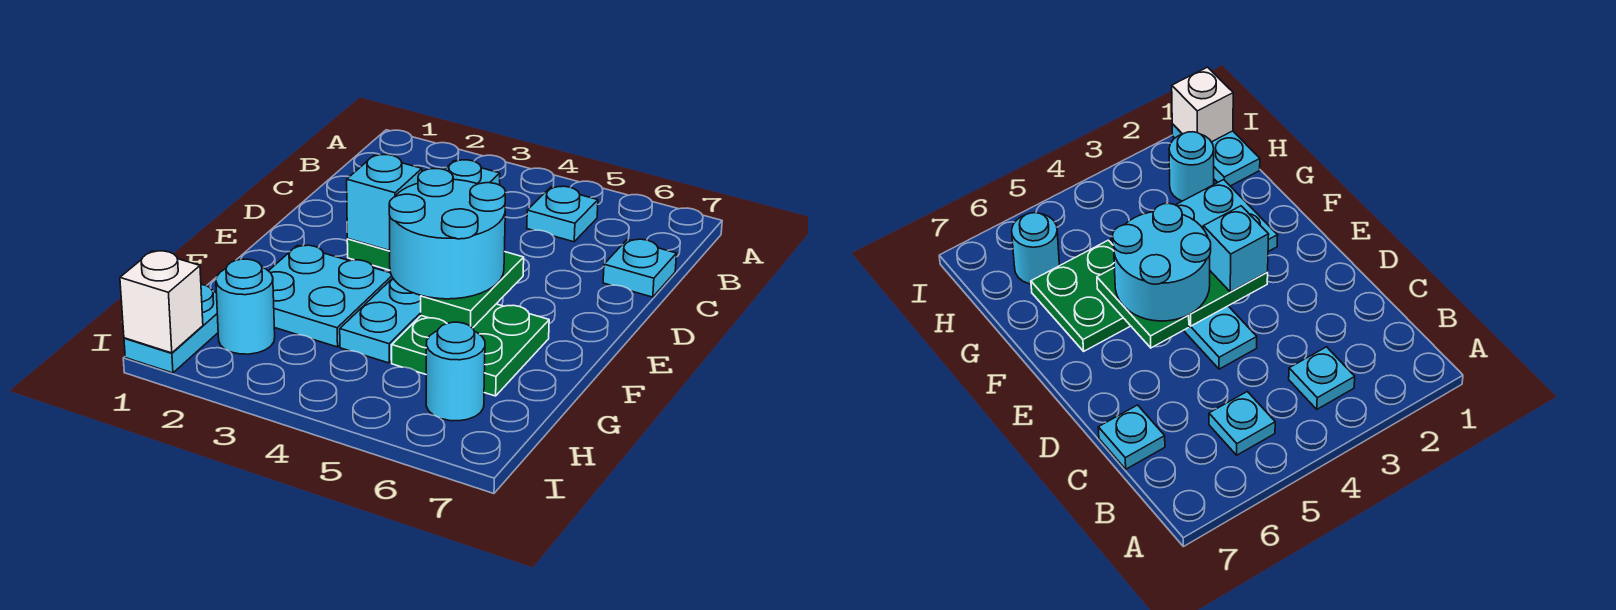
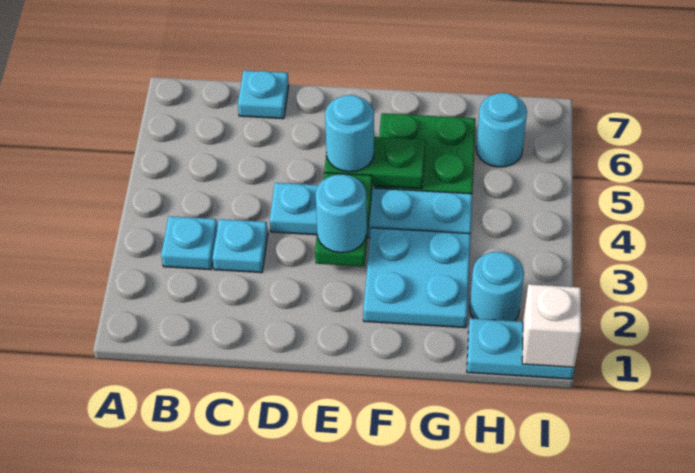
cyan 1x1 plate [527,186,598,242] -> cyan 1x1 plate moved to [213,219,268,273]
cyan 1x1 brick [347,155,422,251] -> cyan 1x1 round brick [316,174,367,253]
cyan 2x2 round brick [389,169,506,299] -> cyan 1x1 round brick [325,95,374,172]

